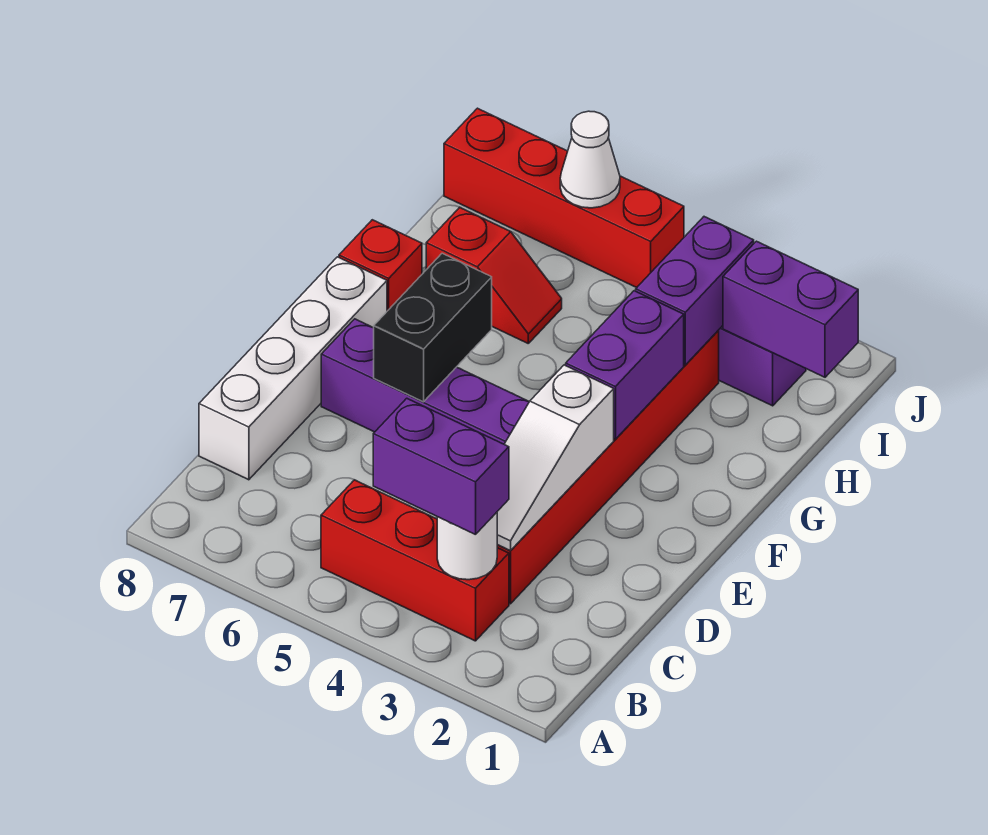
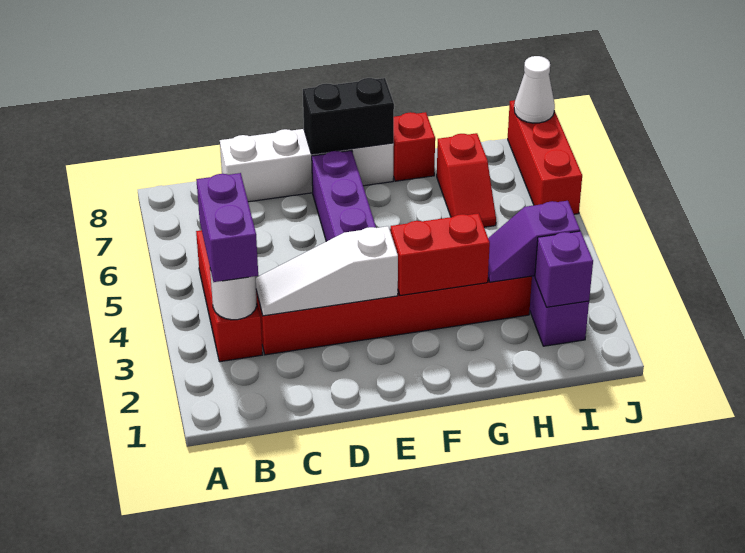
black 1x2 brick [374,253,492,402] -> black 1x2 brick moved to [303,78,394,154]
purple 1x2 brick [566,291,684,439] -> red 1x2 brick [391,213,490,296]
purple 1x2 brick [636,217,754,365] -> purple 1x2 slope [488,201,580,282]
purple 1x2 brick [723,241,858,377] -> purple 1x1 brick [535,231,593,307]
red 1x4 brick [444,108,684,288] -> red 1x3 brick [508,100,582,214]
white 1x1 cone [560,111,620,208] -> white 1x1 cone moved to [514,56,555,123]

